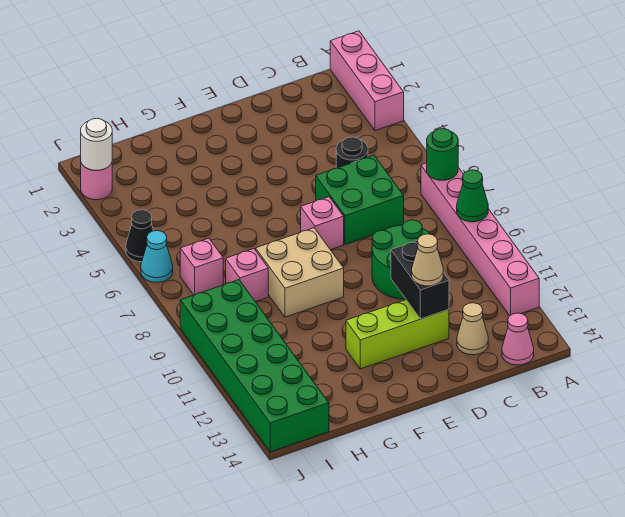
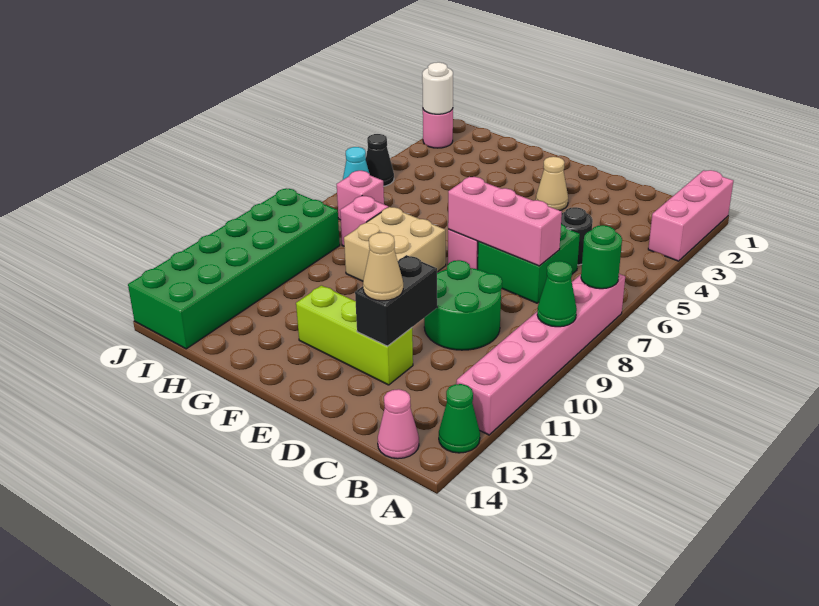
none -> green 1x1 cone [439,384,480,453]
none -> pink 1x3 brick [448,177,562,266]
tan 1x1 cone [457,303,488,355] -> tan 1x1 cone moved to [536,157,568,211]

